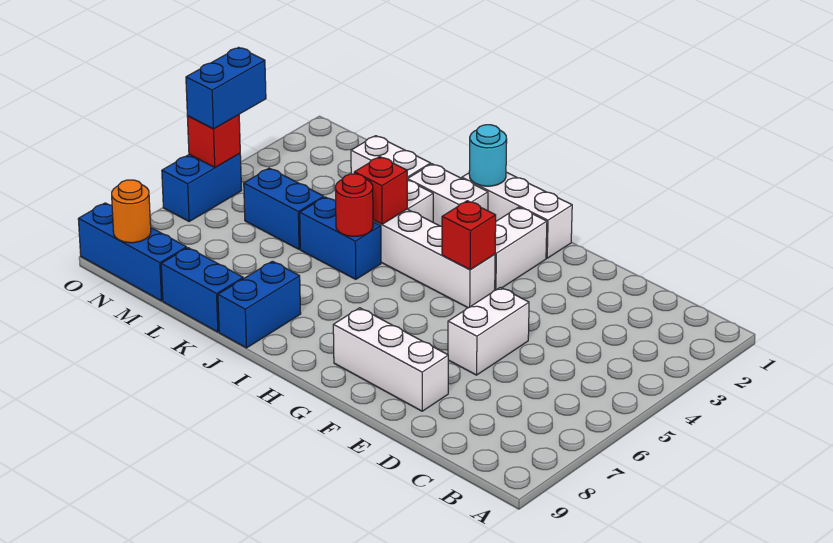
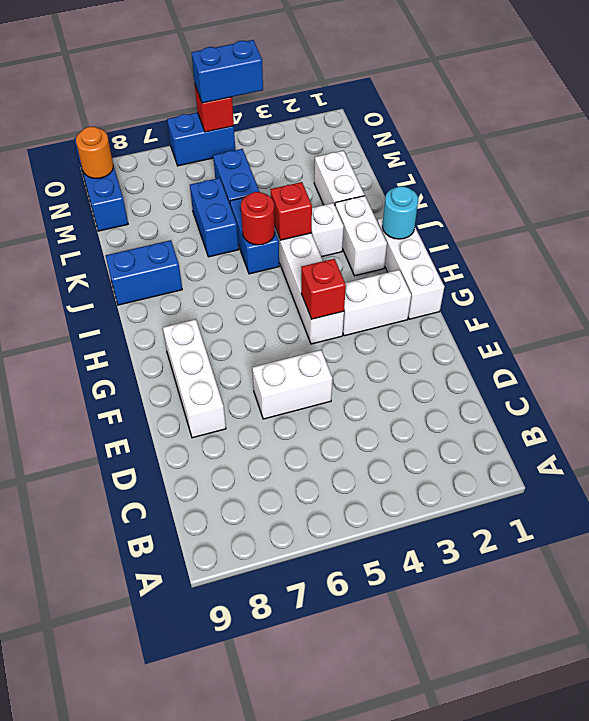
blue 1x2 brick [161,248,243,332] -> blue 1x2 brick moved to [190,178,239,257]

